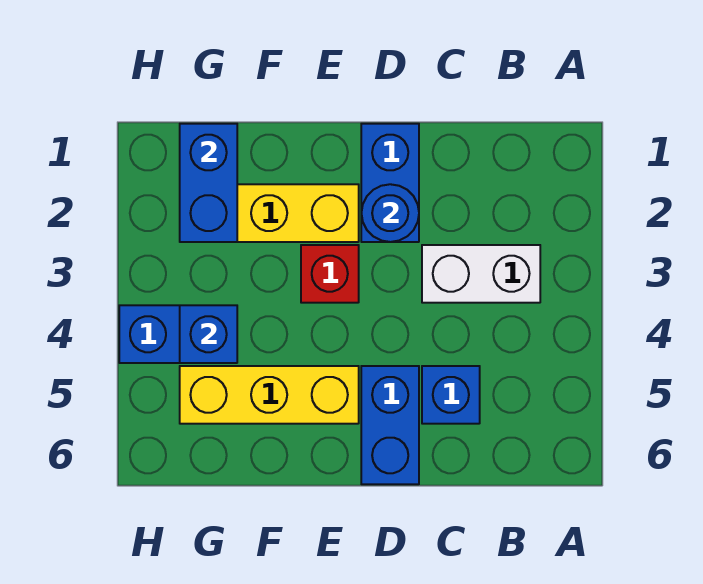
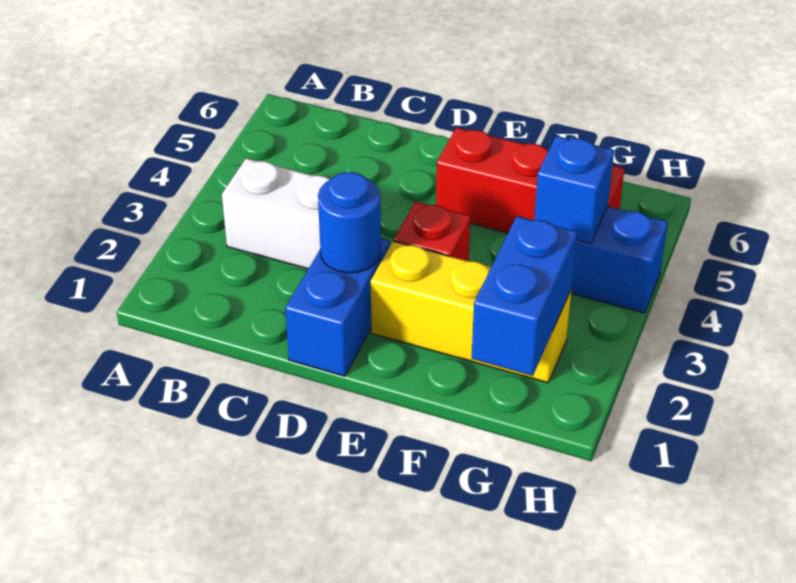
blue 1x1 brick [422,366,480,424] -> none
blue 1x2 brick [361,366,419,484] -> none
yellow 1x3 brick [180,366,359,424] -> red 1x3 brick [436,128,624,233]

